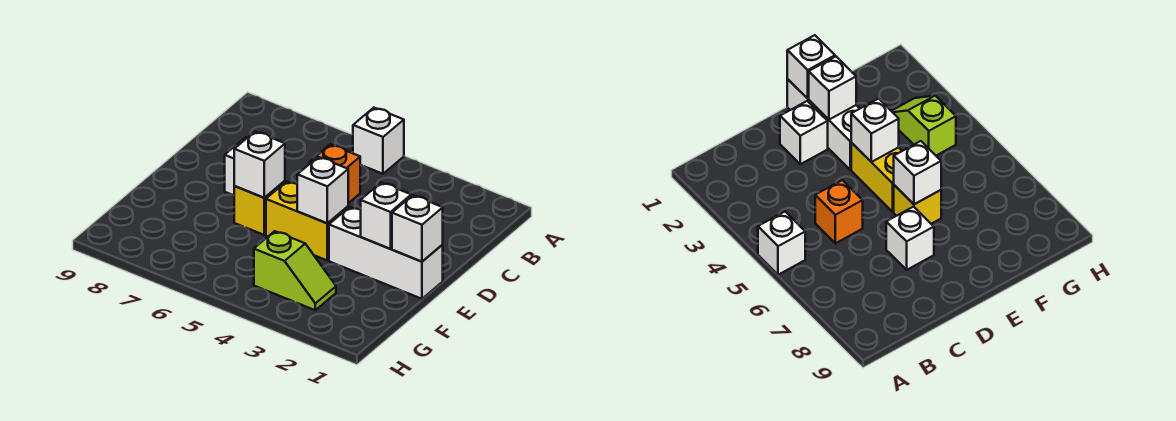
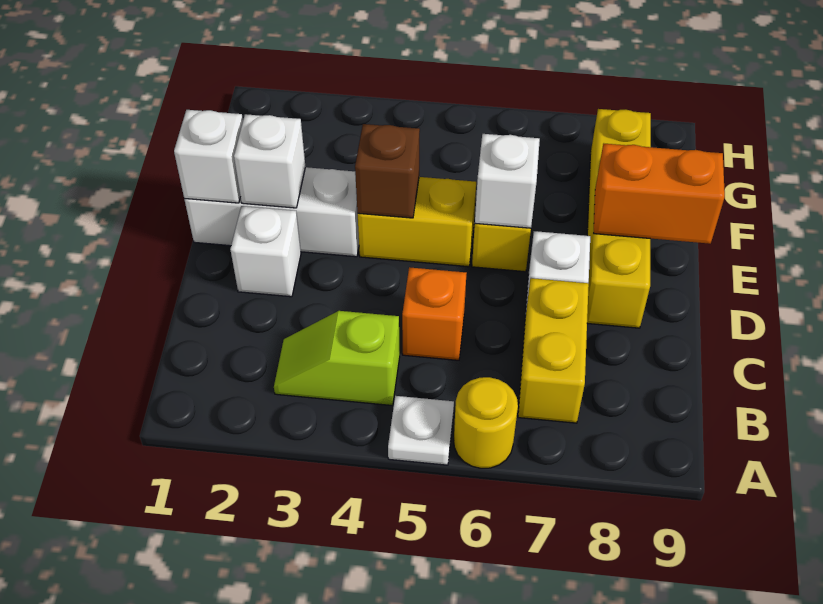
white 1x1 brick [353,108,404,174] -> white 1x1 plate [388,396,454,465]
none -> yellow 1x1 round brick [454,377,518,468]
none -> yellow 1x2 brick [518,278,589,423]
none -> yellow 1x4 brick [587,109,651,328]
white 1x1 brick [297,157,348,223] -> brown 1x1 brick [355,124,420,218]
none -> orange 1x2 brick [593,144,725,244]
lime 1x2 slope [254,231,336,310] -> lime 1x2 slope moved to [274,311,400,406]

